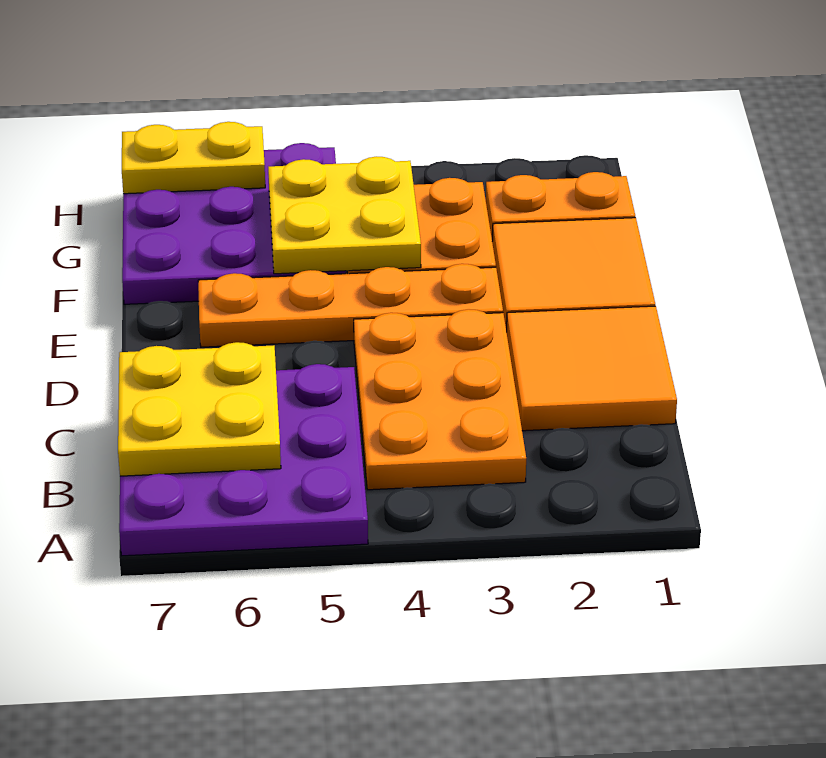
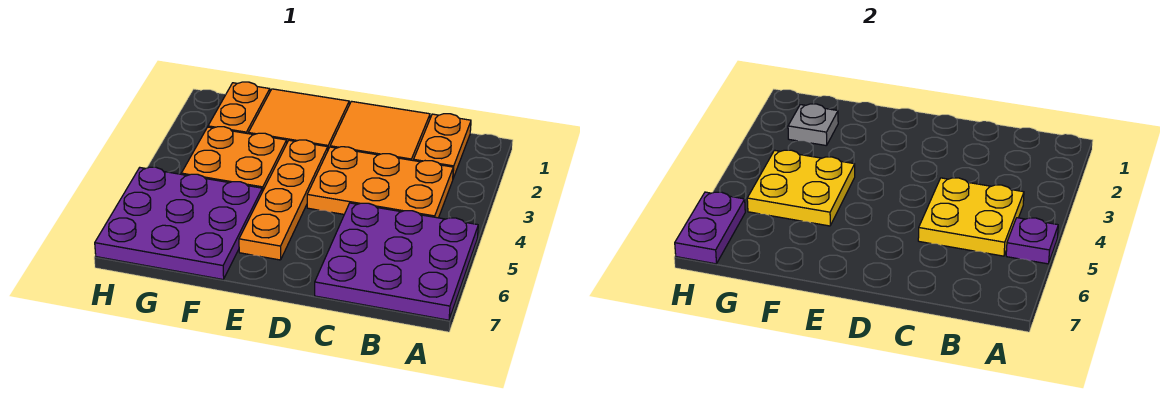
none -> purple 1x1 plate [1006,218,1058,264]
none -> orange 1x2 plate [414,114,471,178]
yellow 2x2 plate [118,342,281,476] -> yellow 2x2 plate moved to [918,178,1024,256]
none -> grey 1x1 plate [788,104,838,146]
yellow 1x2 plate [122,122,265,194] -> purple 1x2 plate [675,192,745,264]

